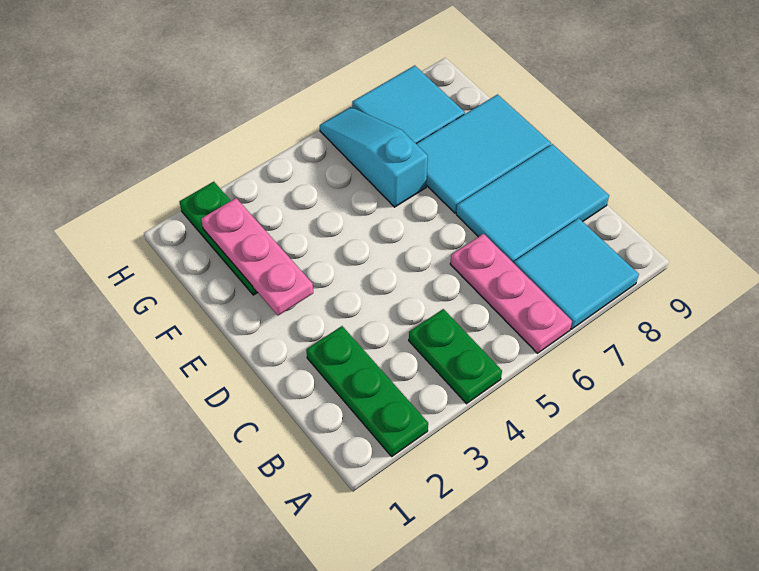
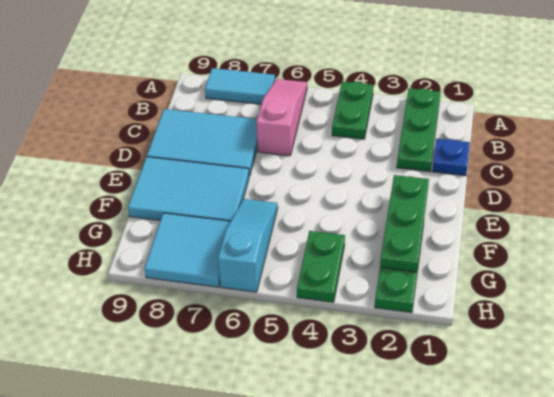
pink 1x3 plate [450,234,572,353] -> pink 1x3 slope [256,79,307,156]
cyan 2x2 tile [514,218,639,329] -> cyan 1x2 tile [205,68,275,104]
none -> blue 1x1 plate [432,139,470,176]
pink 1x3 plate [201,198,313,315] -> green 1x3 plate [380,175,429,272]
cyan 1x3 slope [320,107,428,207] -> cyan 1x3 slope turned to [218,199,278,292]
none -> green 1x2 plate [297,231,345,302]

